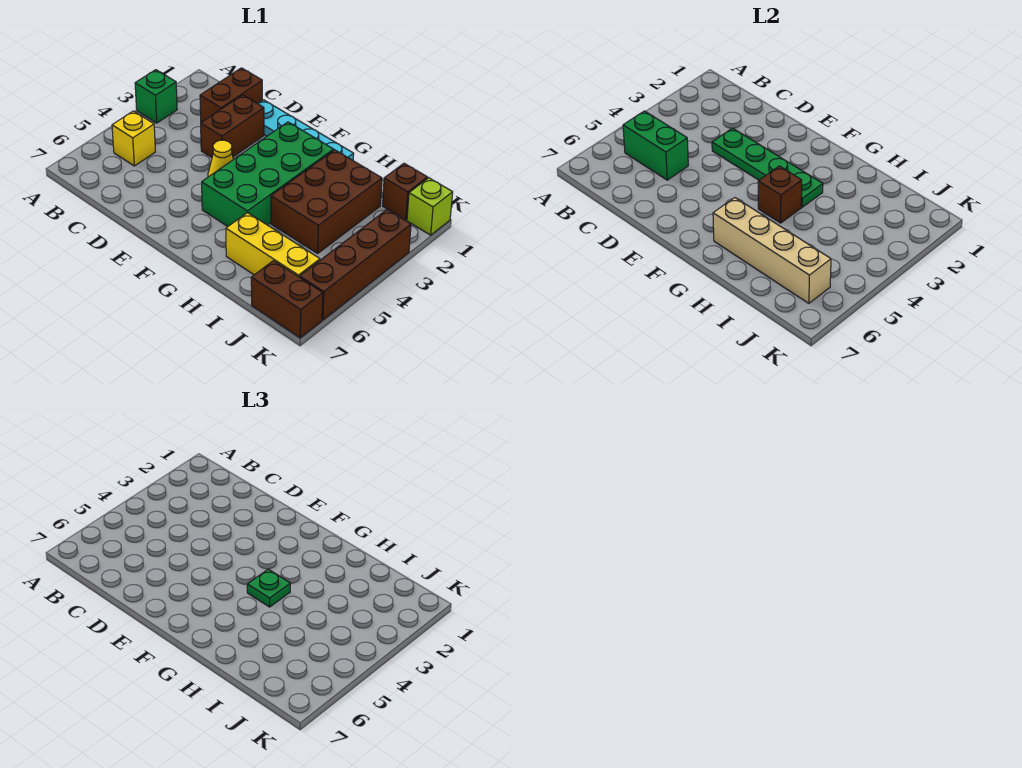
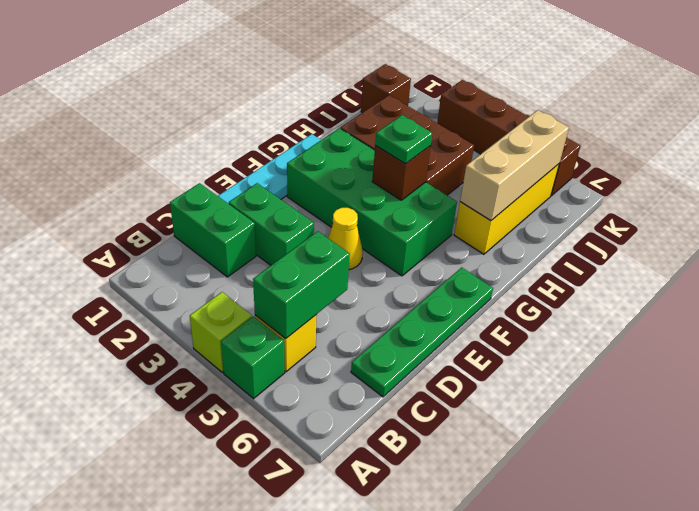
green 1x1 brick [135,70,177,123] -> green 1x1 brick moved to [221,316,285,399]
brown 1x2 brick [200,68,262,122] -> green 1x2 brick [170,183,256,277]
brown 1x2 brick [201,95,264,157] -> green 1x2 brick [229,183,314,265]
green 1x4 plate [712,128,823,207] -> green 1x4 plate moved to [351,267,493,397]
tan 1x4 brick [713,198,831,303] -> tan 1x3 brick [460,110,569,221]
brown 1x2 brick [251,261,323,338] -> none
lime 1x1 brick [407,178,453,235] -> lime 1x1 brick moved to [190,292,252,372]

